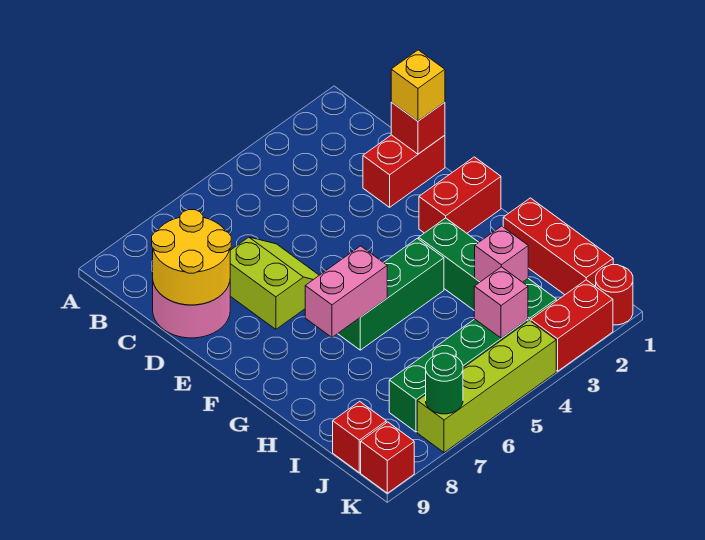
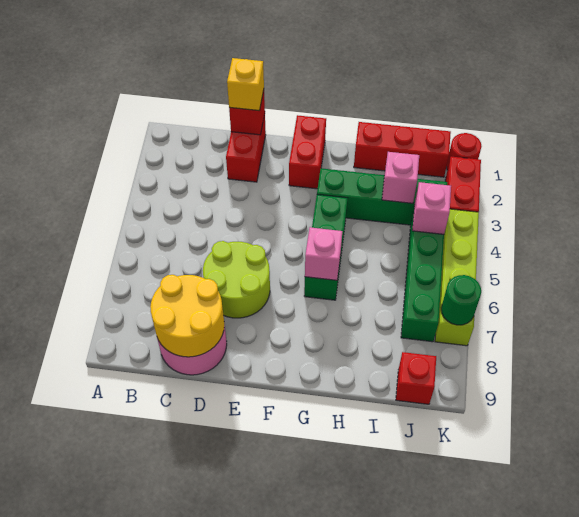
lime 2x2 slope [230,237,319,329] -> lime 2x2 round brick [203,241,270,318]
pink 1x2 brick [305,246,387,337] -> pink 1x1 brick [305,227,342,280]
red 1x1 brick [361,422,414,493] -> none

